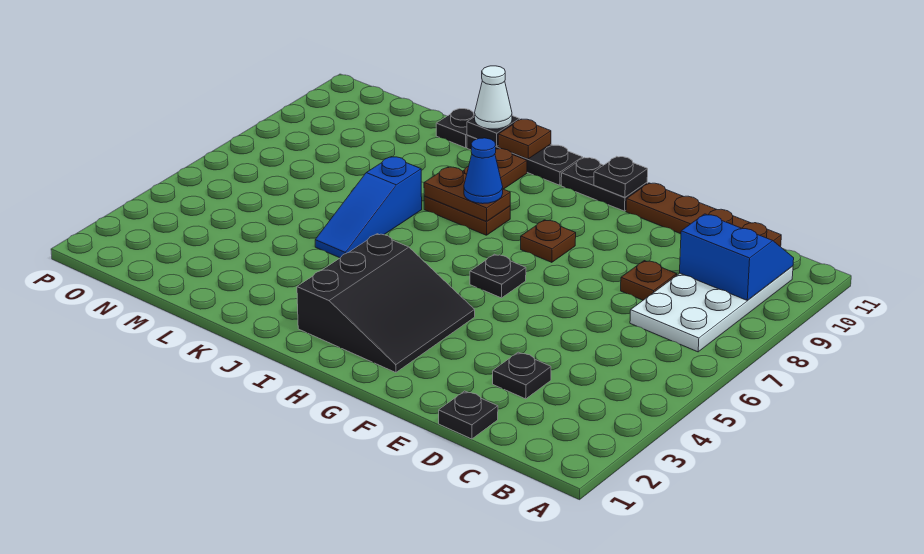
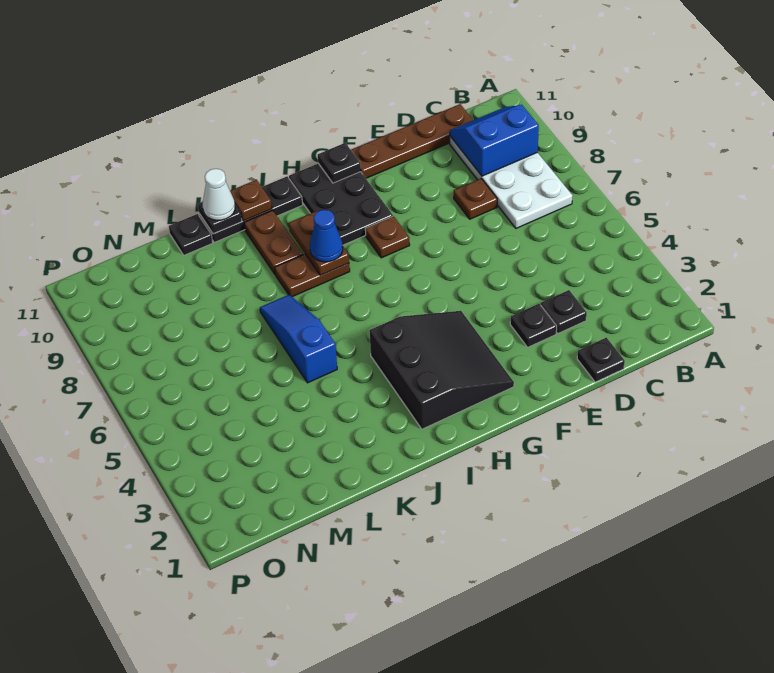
black 1x1 plate [470,254,526,298] -> black 1x1 plate moved to [510,304,557,347]
black 1x2 plate [561,158,647,211] -> black 2x3 plate [289,163,393,245]
brown 1x2 plate [424,167,510,221] -> brown 1x2 plate turned to [289,211,349,275]
blue 1x3 slope [315,157,422,258] -> blue 1x3 slope turned to [260,295,337,383]

